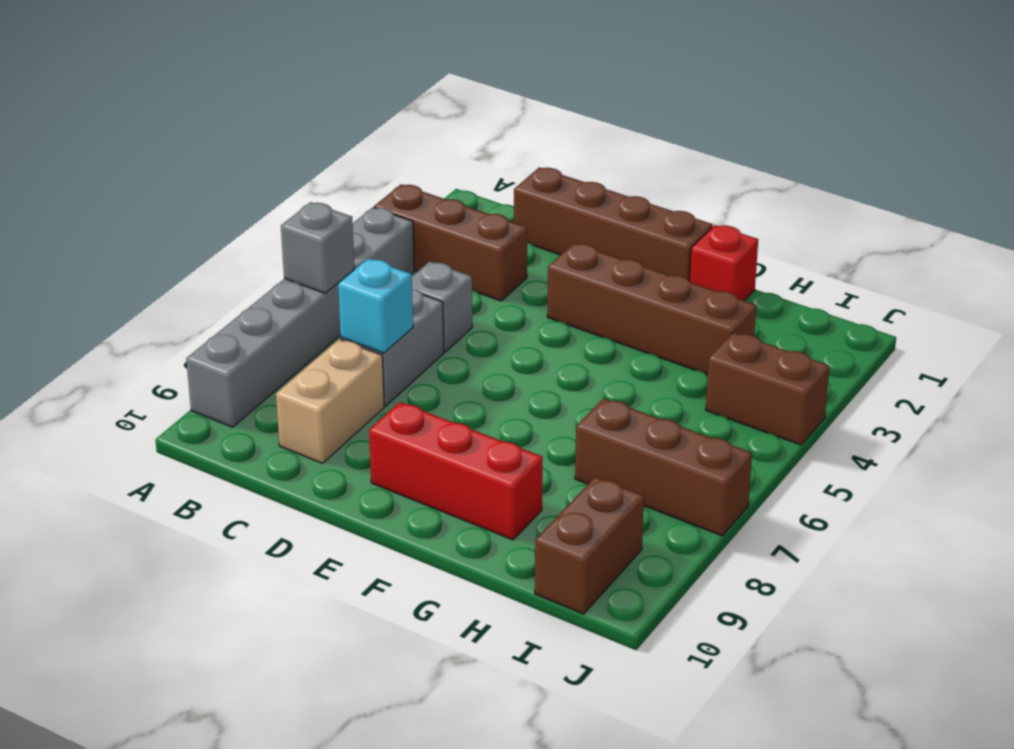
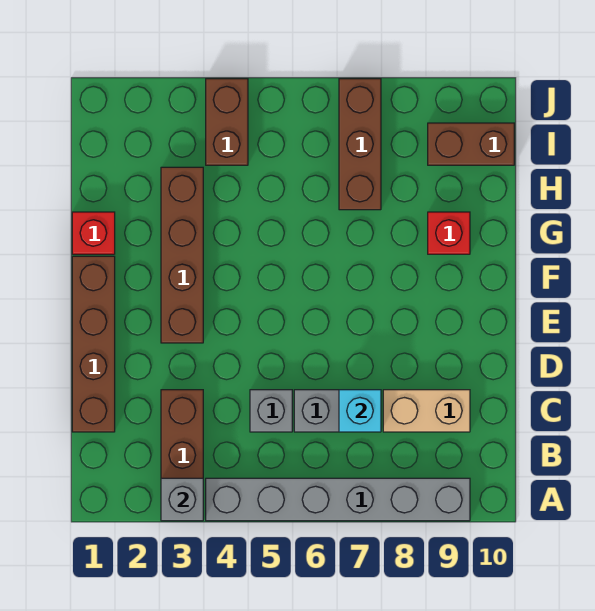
grey 1x1 brick [281,202,354,293] -> grey 1x1 brick moved to [161,478,203,521]
red 1x3 brick [369,402,543,540] -> red 1x1 brick [428,212,470,254]

